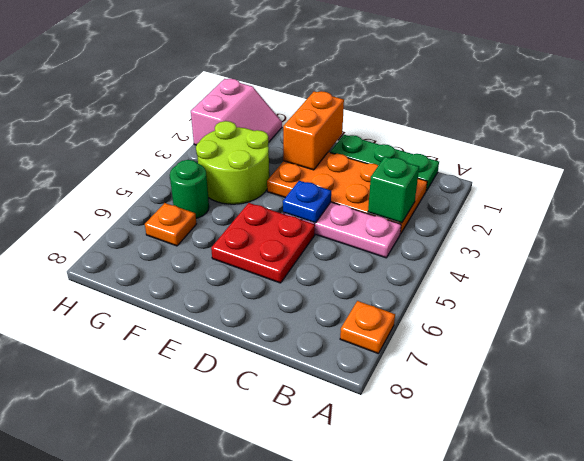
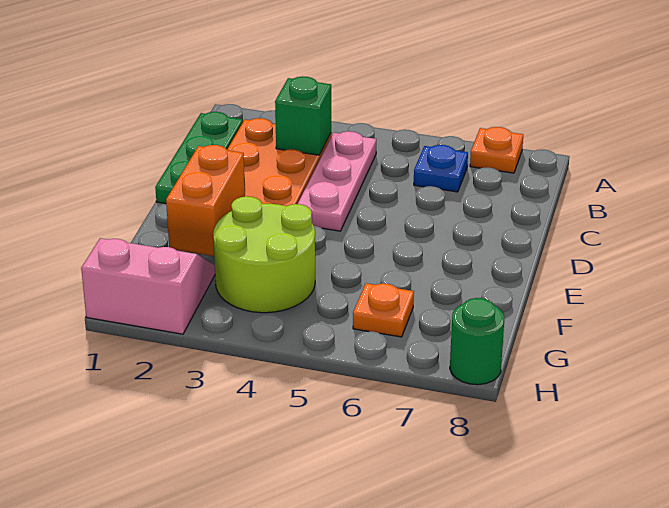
blue 1x1 plate [283,181,331,223] -> blue 1x1 plate moved to [414,145,468,192]
red 2x2 plate [211,203,315,283] -> none
orange 1x2 brick [283,91,344,170] -> orange 1x2 brick turned to [166,145,245,256]
green 1x1 round brick [170,160,209,218] -> green 1x1 round brick moved to [450,298,505,385]

